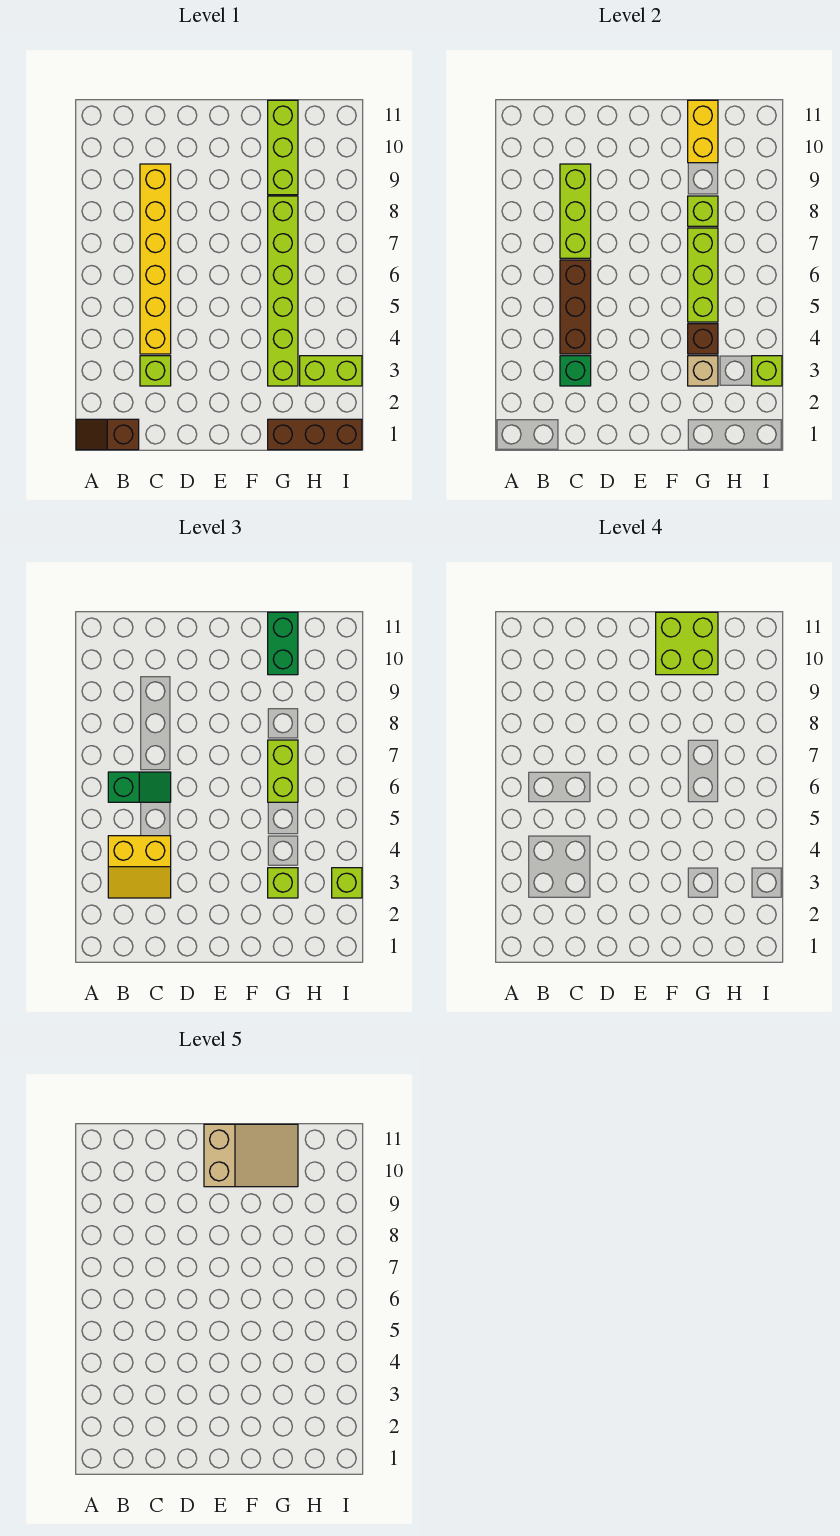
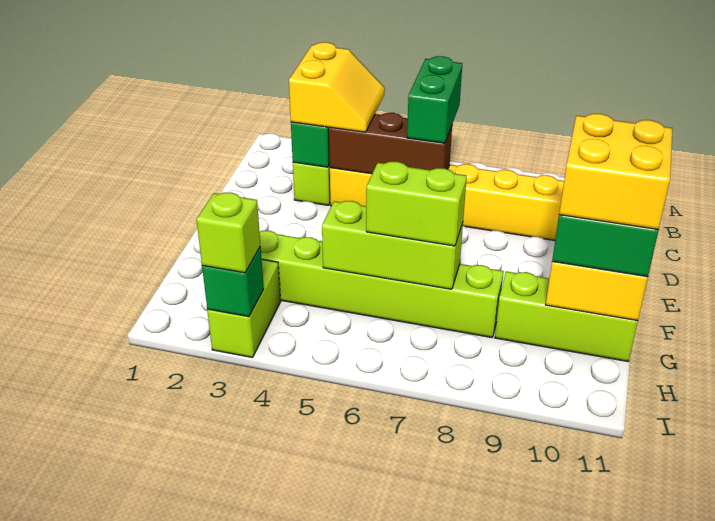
brown 1x2 slope [76,419,139,450] -> none
yellow 2x2 slope [108,836,171,898] -> yellow 2x2 slope turned to [289,42,385,132]
green 1x2 slope [108,772,171,802] -> green 1x2 brick [407,56,462,143]
lime 1x3 brick [560,164,591,258] -> none
tan 2x3 slope [204,1124,298,1187] -> none
lime 2x2 brick [656,612,718,675] -> yellow 2x2 brick [559,114,673,230]
brown 1x3 brick [268,419,362,450] -> none
tan 1x1 brick [688,356,718,386] -> none
lime 1x1 brick [268,868,298,898] -> none
brown 1x1 brick [688,324,718,354] -> none
lime 1x1 brick [688,196,718,226] -> none
lime 1x1 brick [752,356,782,386] -> green 1x1 brick [202,247,264,317]

